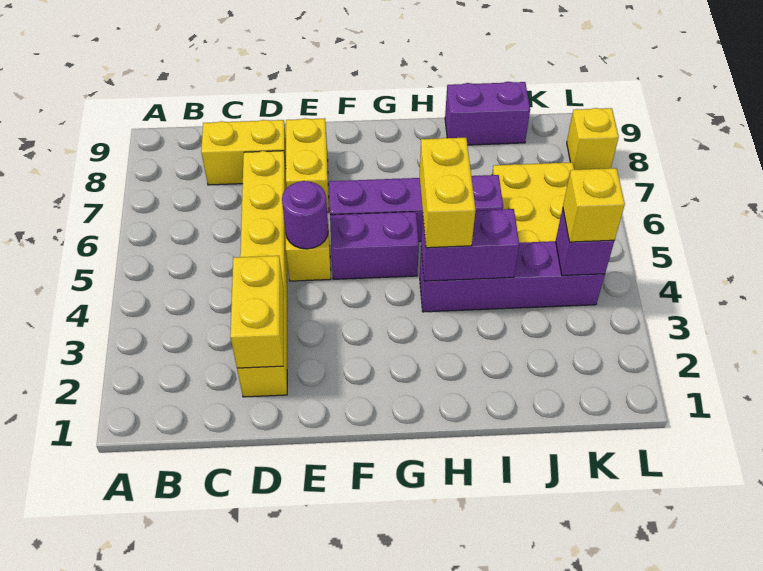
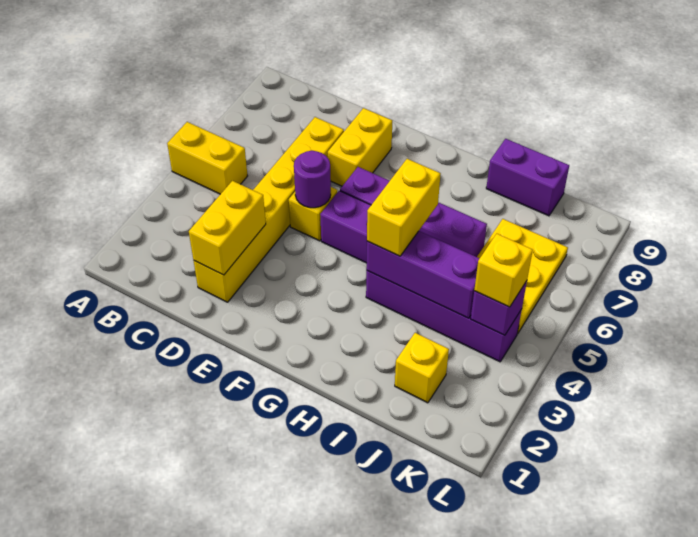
yellow 1x2 brick [201,120,286,185] -> yellow 1x2 brick moved to [167,122,247,194]
purple 1x2 brick [421,209,519,281] -> purple 1x3 brick [366,231,480,318]
yellow 1x1 brick [567,108,619,170] -> yellow 1x1 brick moved to [395,333,449,403]

